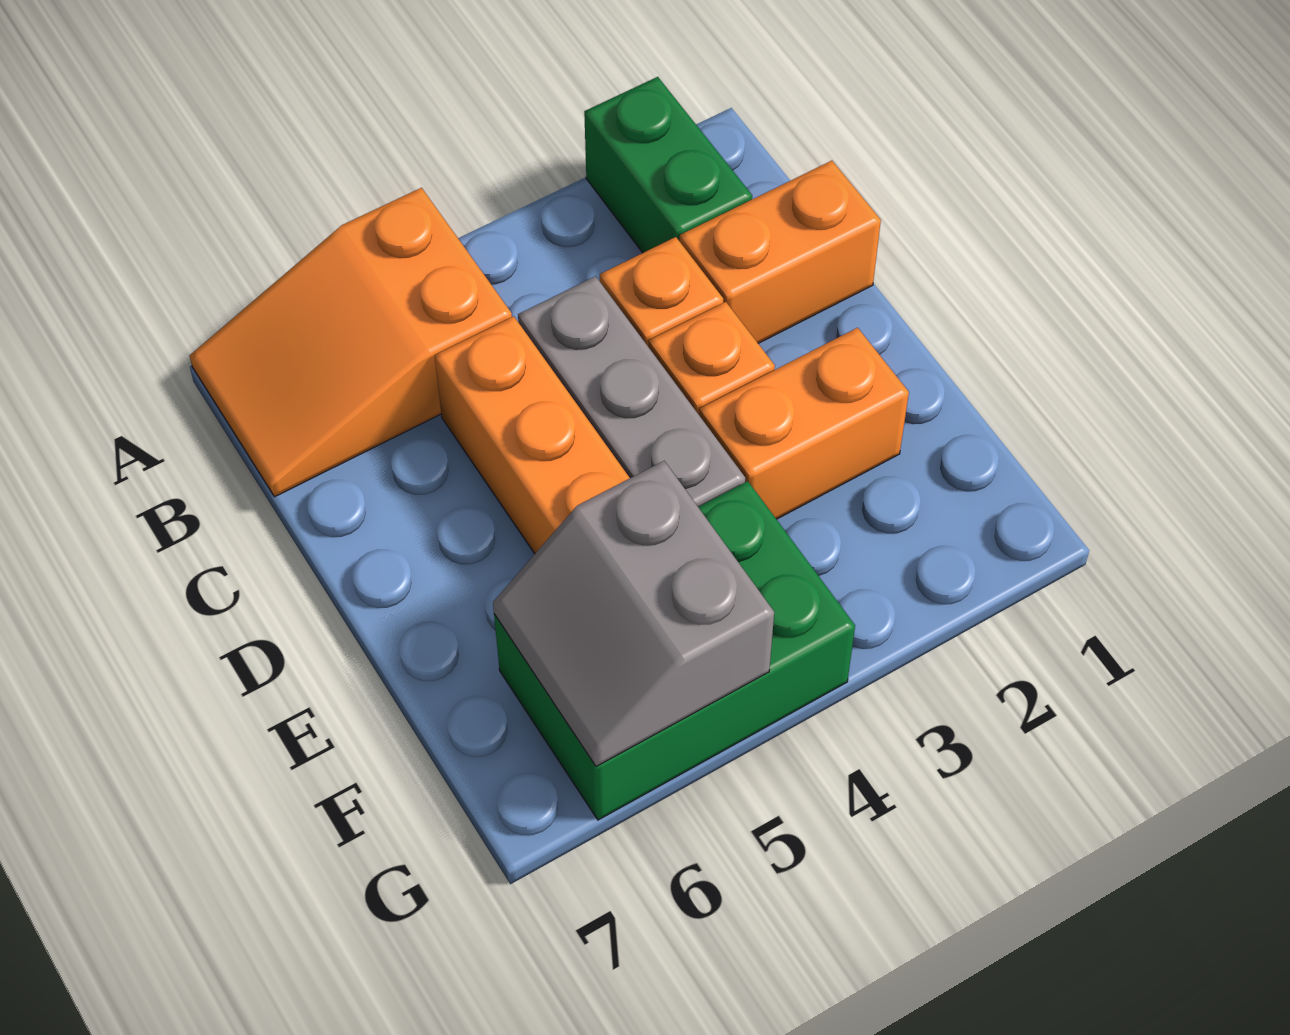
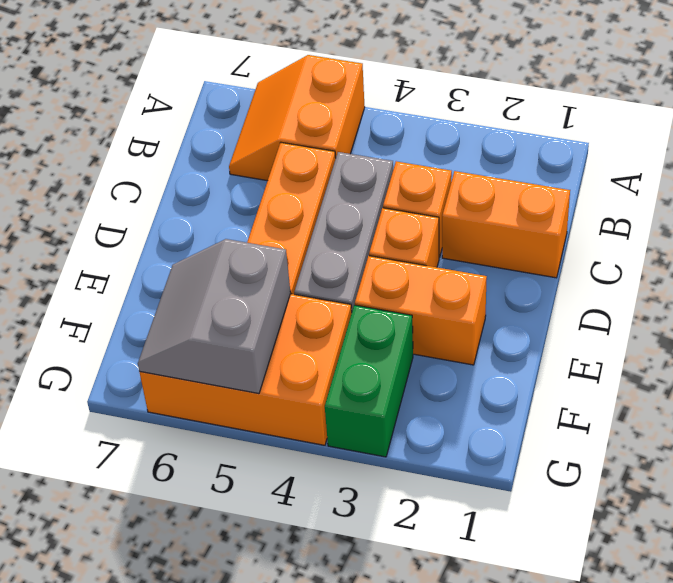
green 1x2 brick [584,77,752,253] -> green 1x2 brick moved to [325,305,413,457]
orange 2x3 slope [189,188,512,497] -> orange 2x2 slope [229,55,365,181]
green 2x3 brick [494,481,855,820] -> orange 2x3 brick [139,294,352,445]

